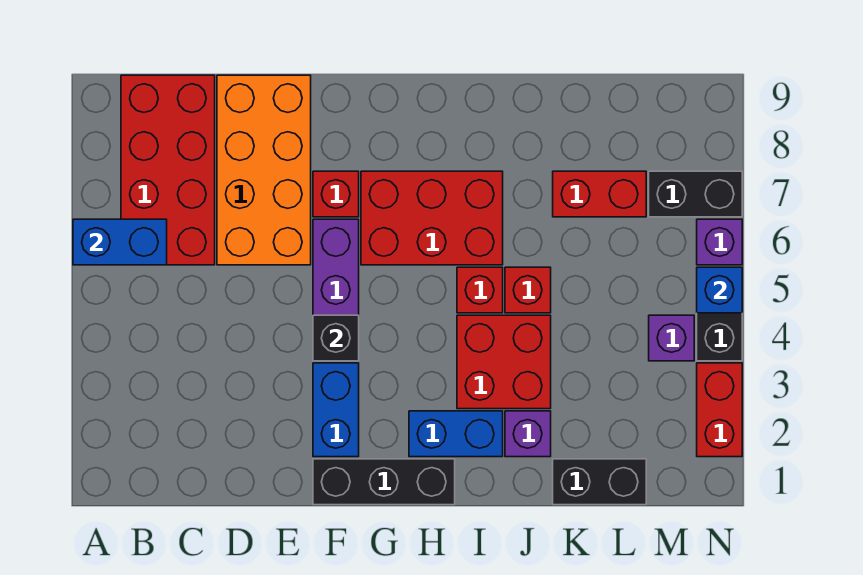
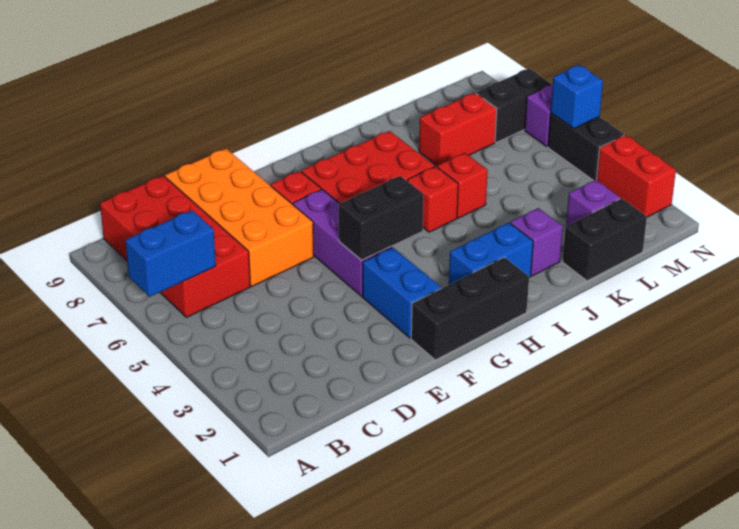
black 1x1 brick [313,315,359,361] -> black 1x2 brick [339,176,424,260]
red 2x2 brick [457,315,551,409] -> none
purple 1x1 brick [649,315,694,361] -> purple 1x1 brick moved to [566,180,620,226]

